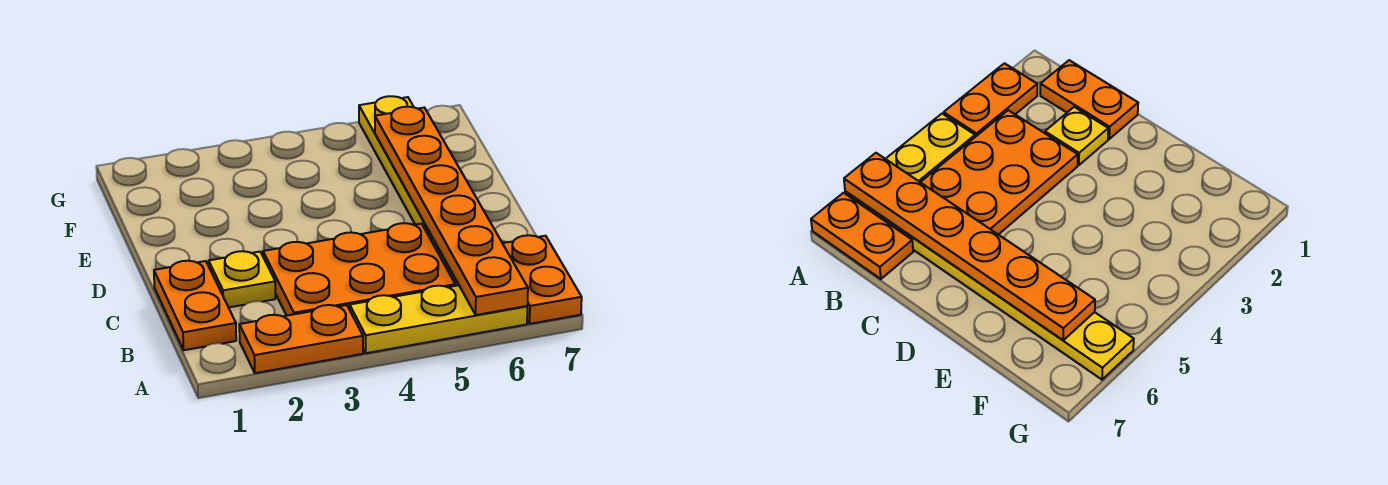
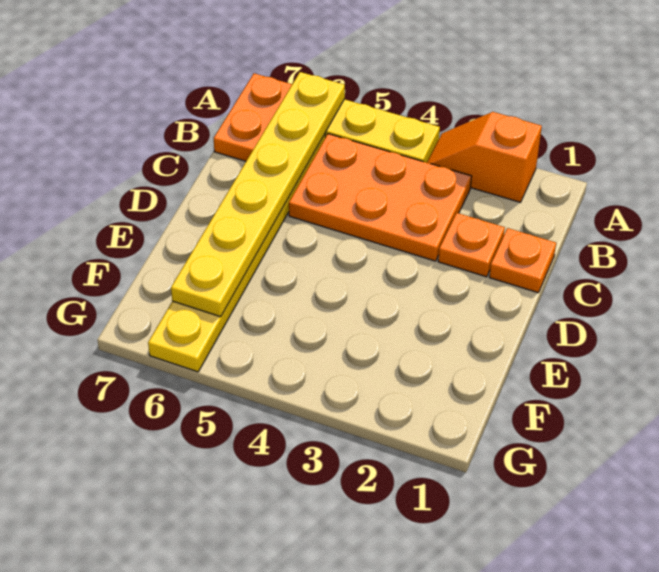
orange 1x2 plate [239,305,363,373] -> orange 1x2 slope [427,112,542,202]
orange 1x6 plate [375,107,528,315] -> yellow 1x6 plate [171,72,345,317]
orange 1x2 plate [154,261,236,350] -> orange 1x1 plate [489,228,556,293]
yellow 1x1 plate [209,251,275,307] -> orange 1x1 plate [438,213,505,277]

